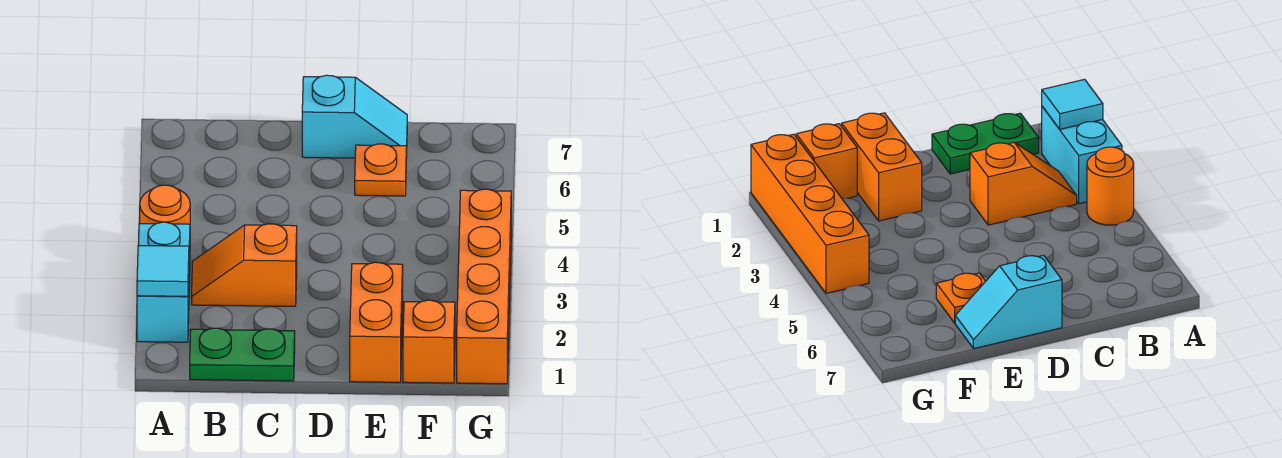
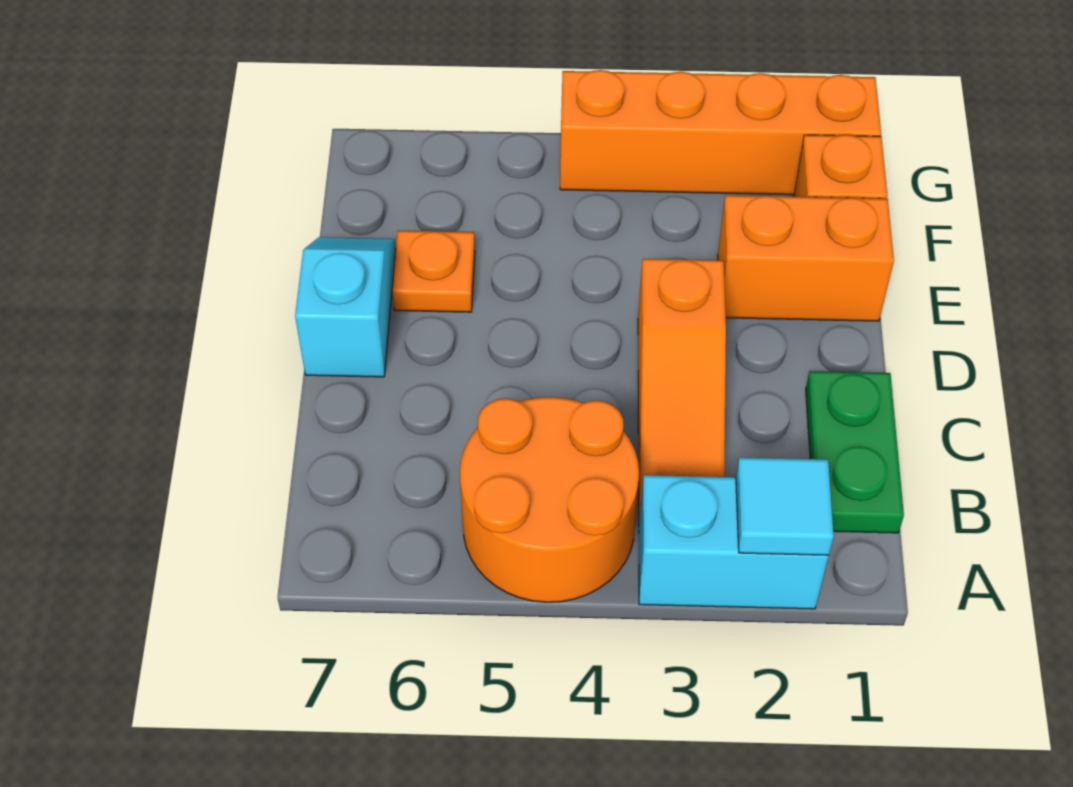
orange 1x1 round brick [140,185,190,224] -> orange 2x2 round brick [460,397,639,602]
orange 1x2 slope [192,224,297,306] -> orange 1x3 slope [638,259,726,522]

